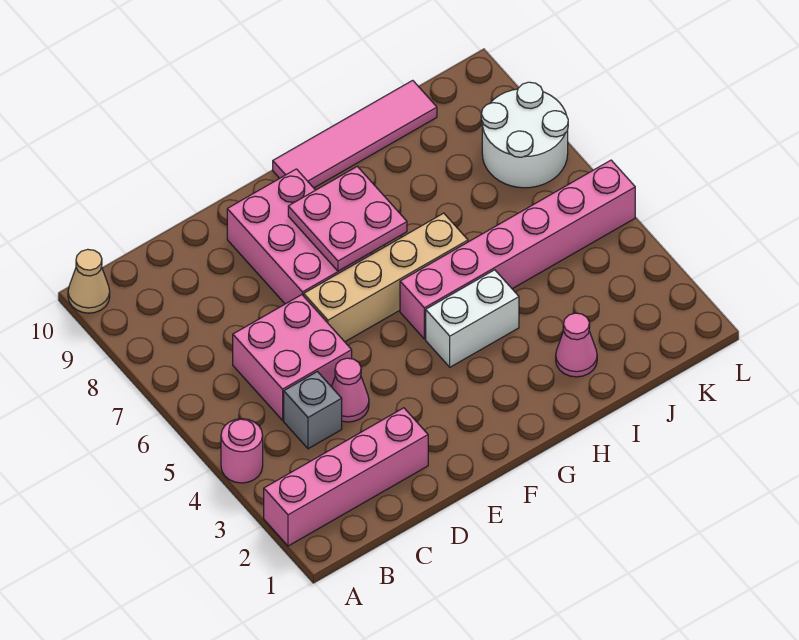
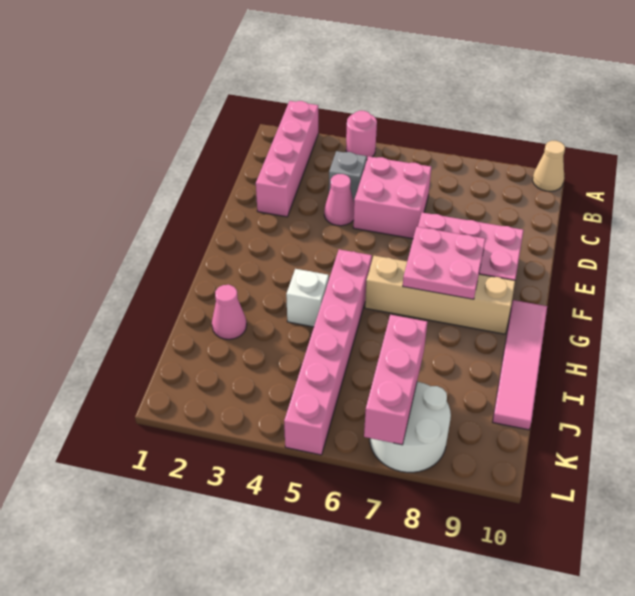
tan 1x4 brick [304,213,468,342] -> tan 1x4 brick turned to [365,256,515,334]
white 1x2 brick [426,270,519,367] -> white 1x1 brick [286,269,329,327]
none -> pink 1x3 brick [364,315,427,445]

